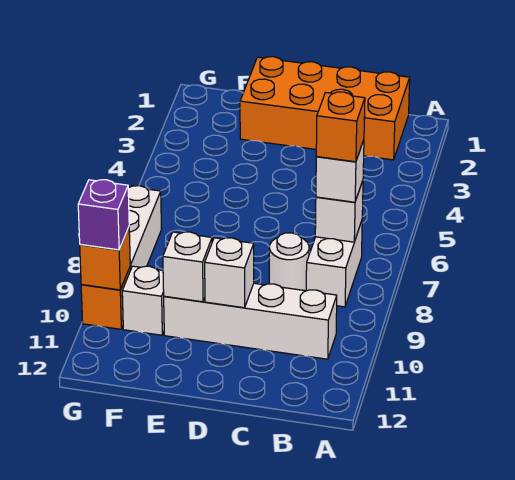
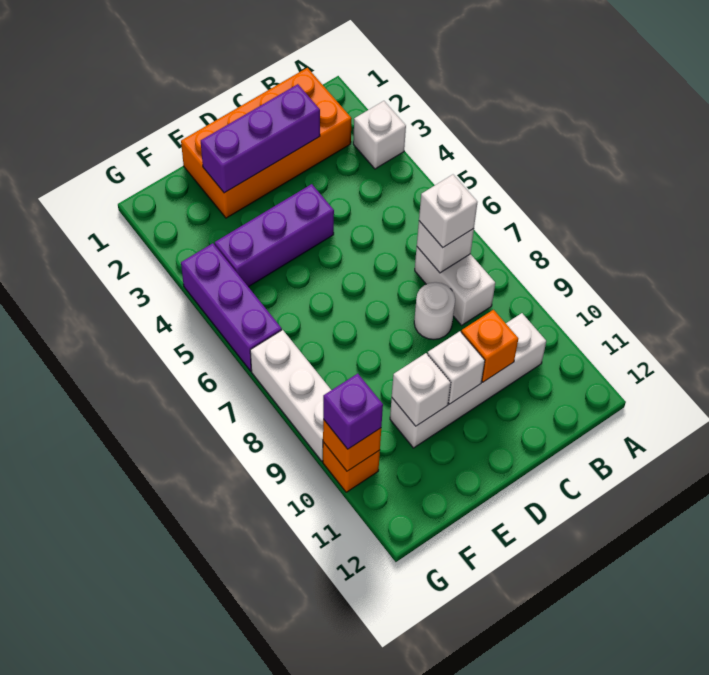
orange 1x1 brick [316,92,365,162] -> orange 1x1 brick moved to [461,310,518,382]
none -> purple 1x3 brick [201,84,320,193]
none -> purple 1x3 brick [215,184,334,287]
white 1x1 brick [122,266,164,335] -> white 1x1 brick moved to [353,101,406,169]
none -> purple 1x3 brick [181,243,282,371]

